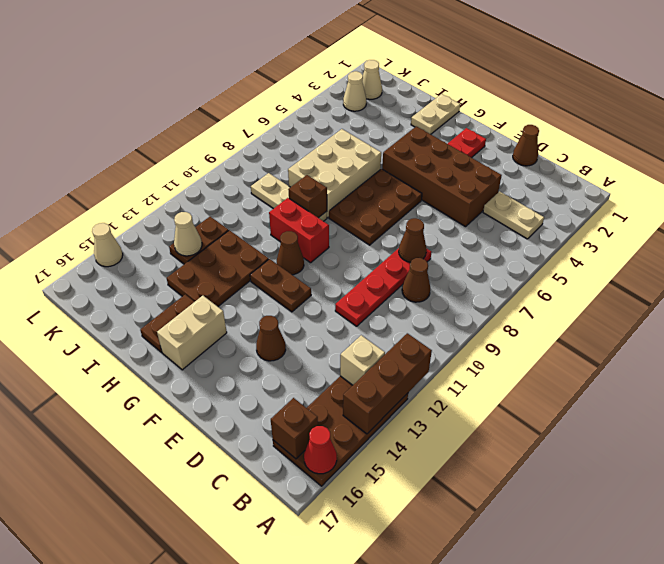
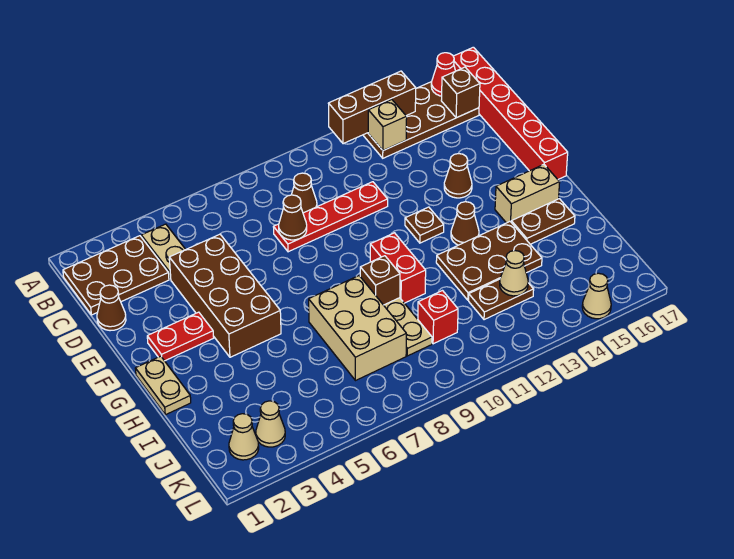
none -> red 1x6 brick [453,47,568,179]
brown 2x3 plate [329,169,422,245] -> brown 2x3 plate moved to [63,236,169,315]
brown 1x2 plate [250,259,311,312] -> brown 1x1 plate [405,207,444,243]
brown 1x1 cone [277,231,304,275] -> brown 1x1 cone moved to [451,202,479,245]
tan 1x2 plate [411,94,460,134] -> tan 1x2 plate turned to [135,356,191,415]
tan 2x3 brick [288,129,381,218] -> tan 2x3 brick turned to [309,276,406,381]
none -> red 1x1 brick [418,291,458,344]

